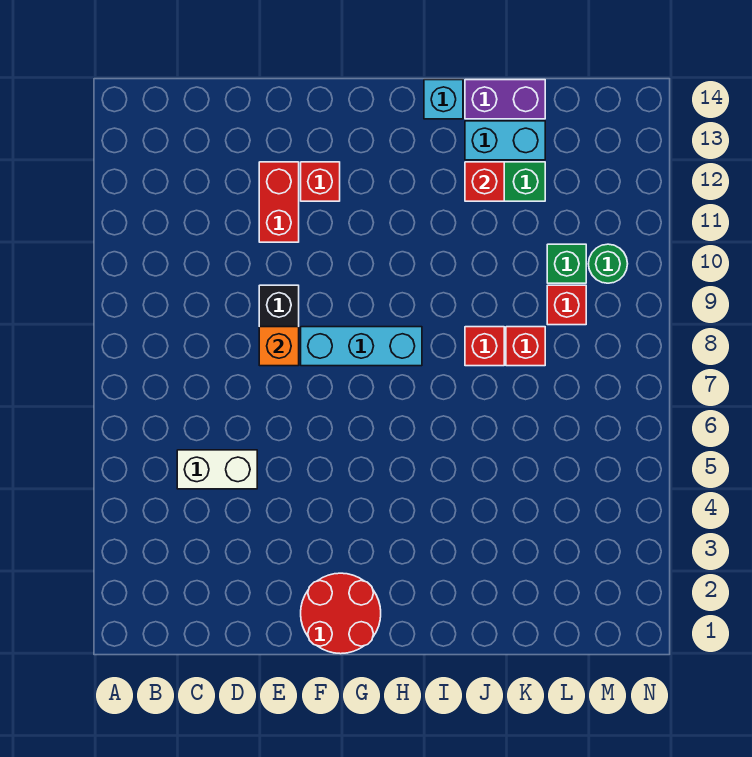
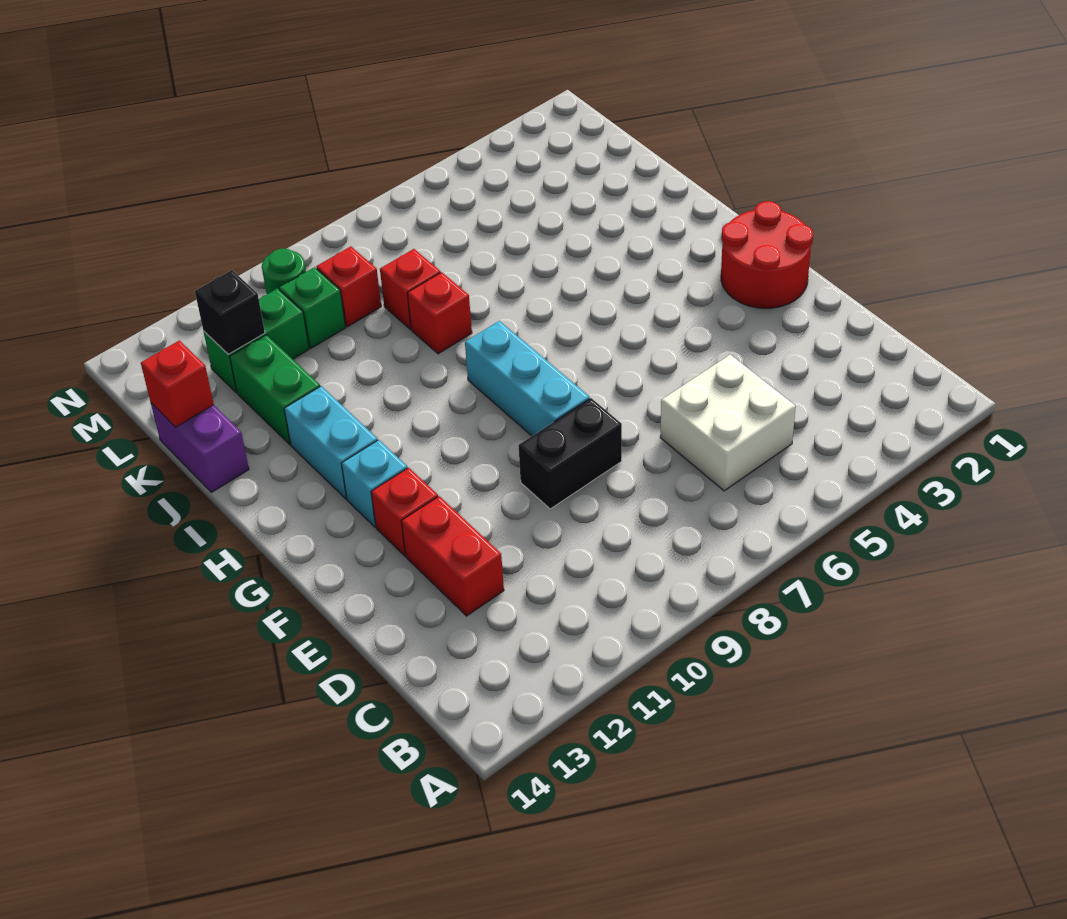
white 1x2 brick [177,450,257,489] -> white 2x2 brick [660,355,796,491]
orange 1x1 brick [259,327,299,366] -> none
red 1x2 brick [259,162,299,242] -> red 1x2 brick turned to [402,496,504,616]
cyan 1x1 brick [424,80,463,119] -> cyan 1x1 brick moved to [341,440,407,527]
red 1x1 brick [465,162,504,201] -> red 1x1 brick moved to [141,340,214,427]
cyan 1x2 brick [465,121,545,160] -> cyan 1x2 brick moved to [284,386,378,499]
none -> green 1x2 brick [203,289,309,393]
none -> black 1x1 brick [195,270,265,354]

